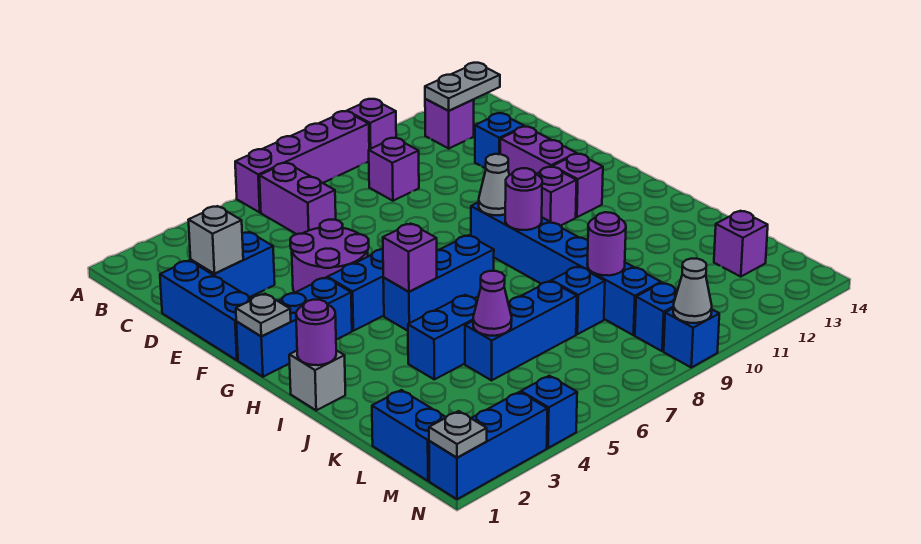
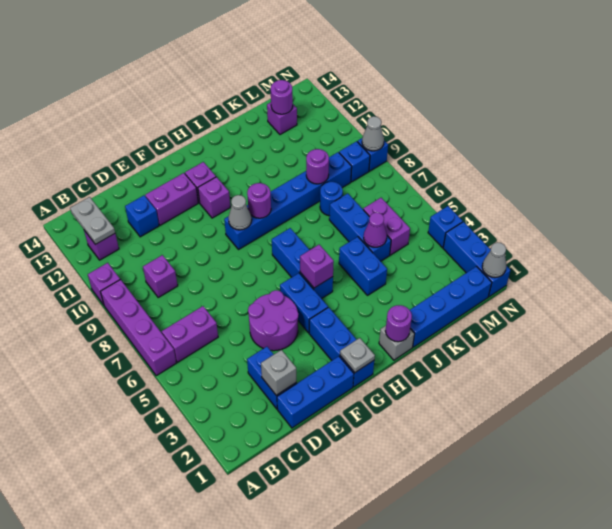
blue 1x1 brick [551,266,605,334] -> blue 1x1 round brick [320,182,343,216]
blue 1x2 brick [372,390,446,481] -> blue 1x4 brick [410,266,492,347]
none -> purple 1x2 brick [363,198,410,255]
none -> purple 1x1 round brick [271,80,293,114]
grey 1x1 plate [429,411,487,458] -> grey 1x1 cone [482,242,506,278]

